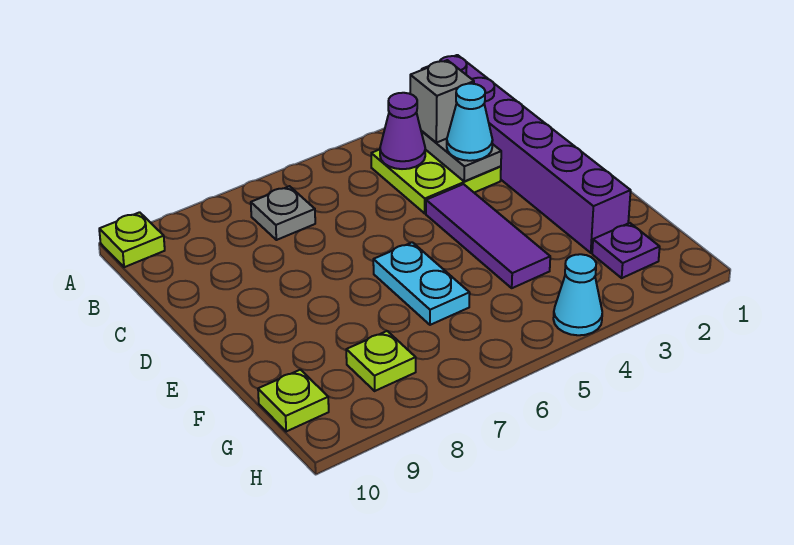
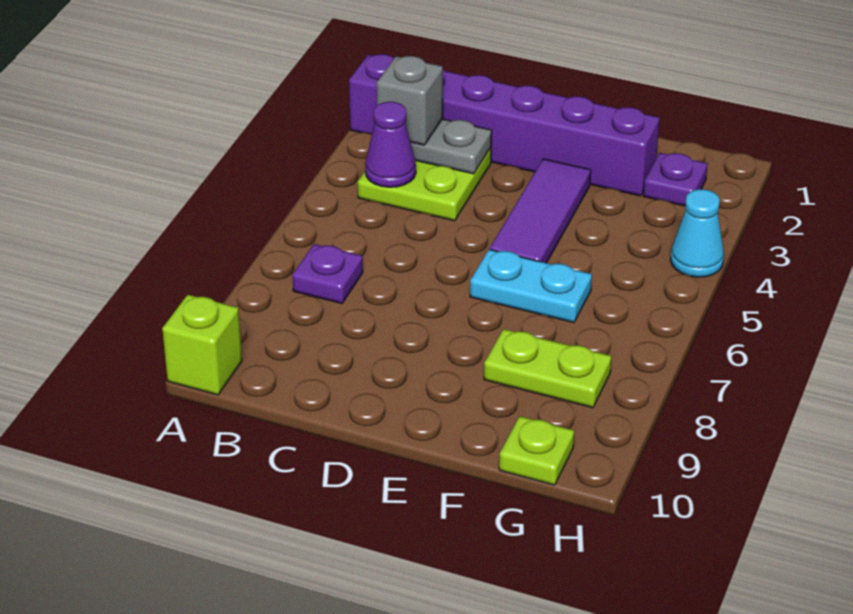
lime 1x1 plate [99,212,165,267] -> lime 1x1 brick [162,295,242,395]
grey 1x1 plate [251,186,315,240] -> purple 1x1 plate [292,244,363,304]
cyan 1x1 cone [447,84,493,161] -> none
purple 1x3 tile [426,184,550,288] -> purple 1x3 tile turned to [490,159,591,263]
lime 1x1 plate [346,331,416,391] -> lime 1x2 plate [484,329,611,408]

